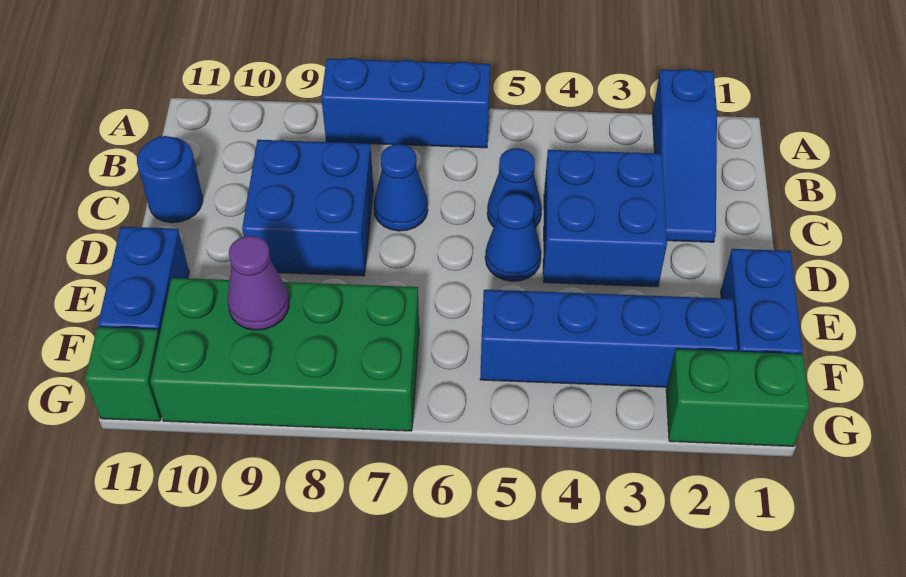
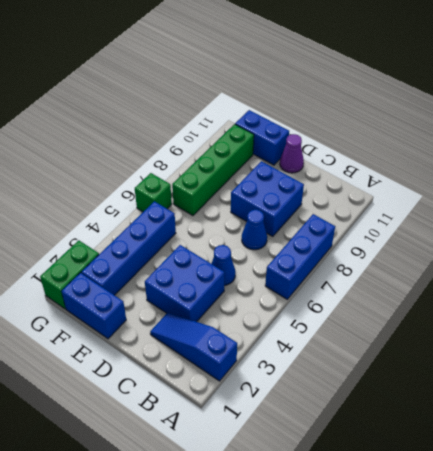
blue 1x1 round brick [137,136,203,223] -> none
blue 1x1 cone [485,194,541,281] -> none
green 2x4 brick [150,278,419,431] -> green 1x4 brick [172,124,254,216]
purple 1x1 cone [228,236,289,330] -> purple 1x1 cone moved to [280,134,304,173]
green 1x1 brick [85,327,161,421] -> green 1x1 brick moved to [135,173,172,212]

